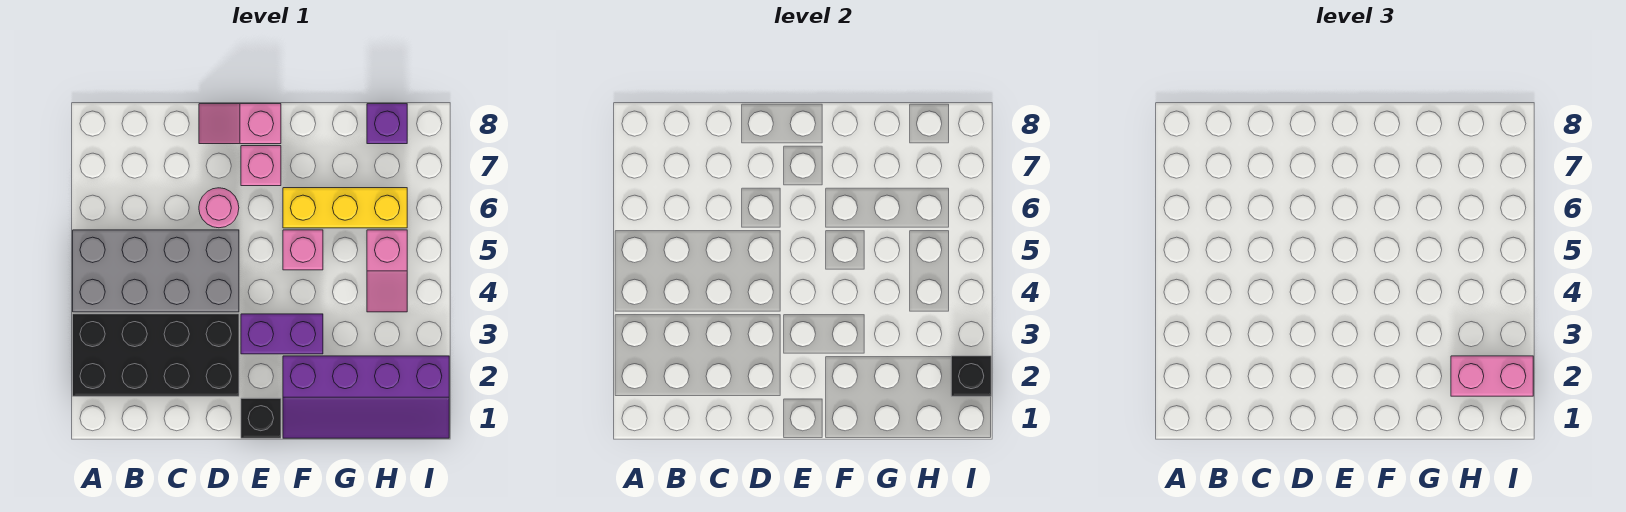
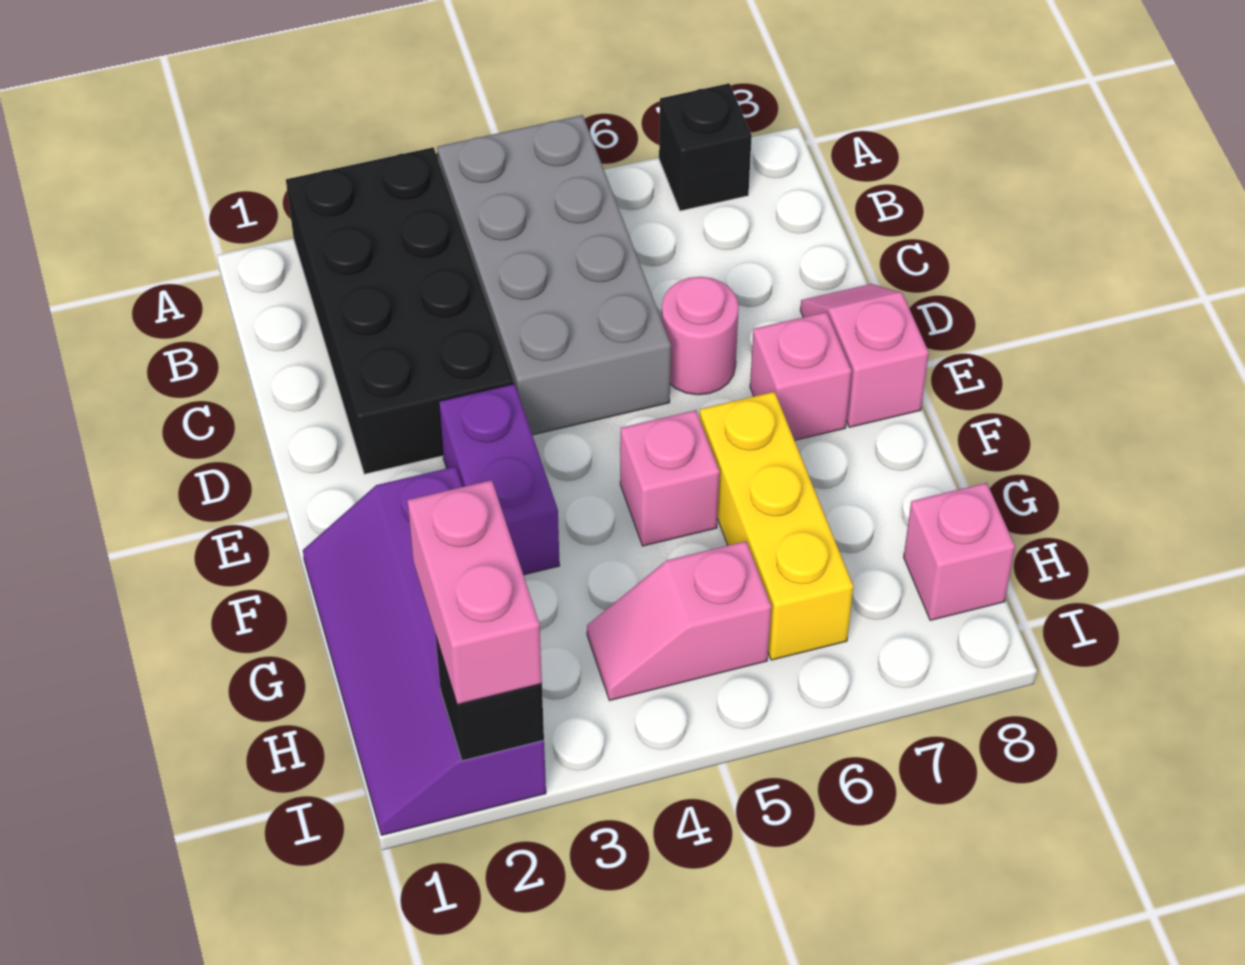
black 1x1 brick [241,398,281,438] -> black 1x1 brick moved to [659,83,752,211]
purple 1x1 brick [367,104,407,144] -> pink 1x1 brick [904,483,1015,620]

